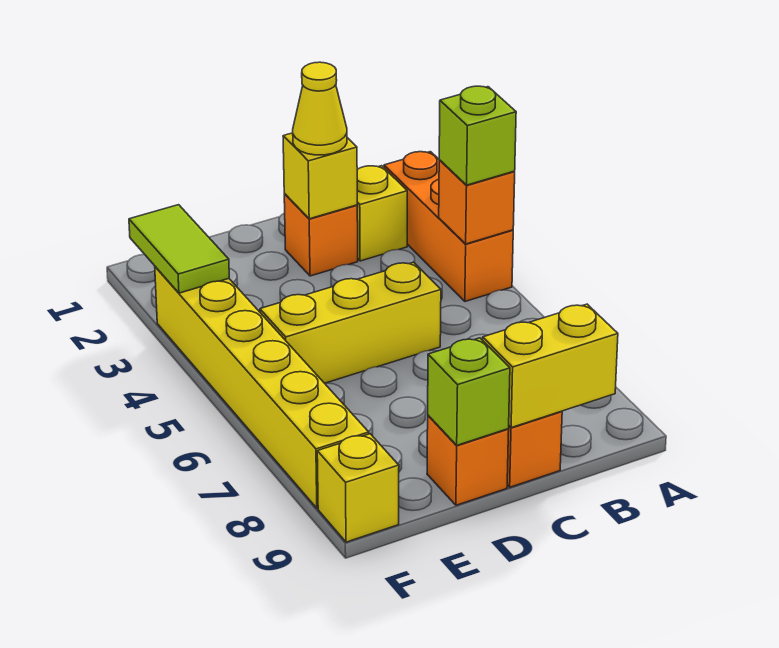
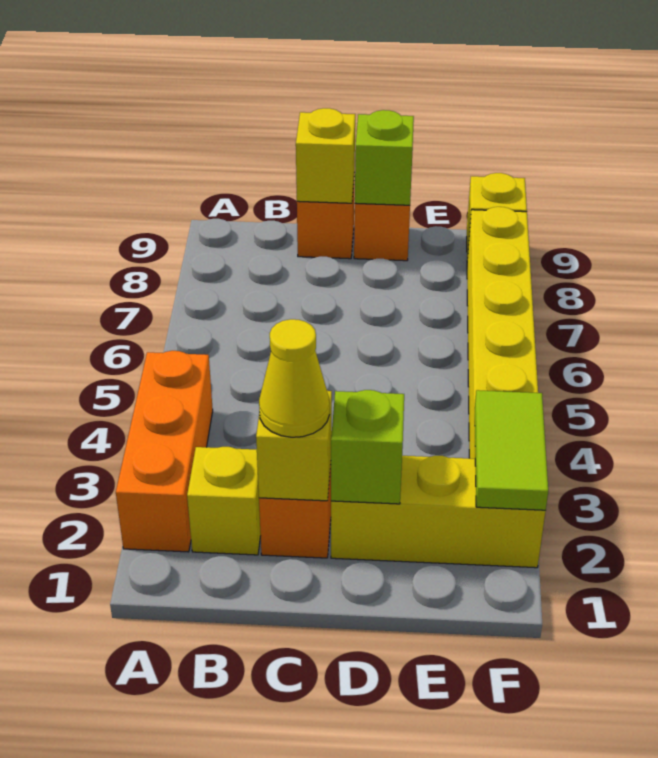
orange 1x1 brick [439,160,515,244] -> none
lime 1x1 brick [439,86,516,185] -> lime 1x1 brick moved to [331,390,404,504]
yellow 1x2 brick [483,304,618,428] -> yellow 1x1 brick [296,108,355,203]
yellow 1x3 brick [260,262,441,383] -> yellow 1x3 brick moved to [331,456,546,568]

